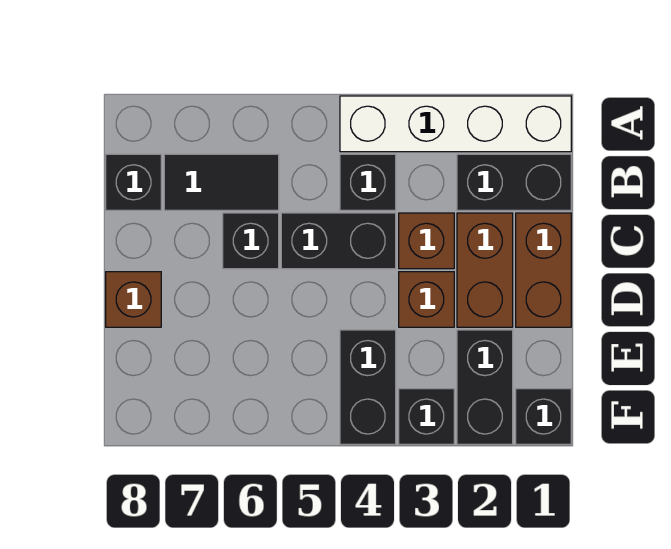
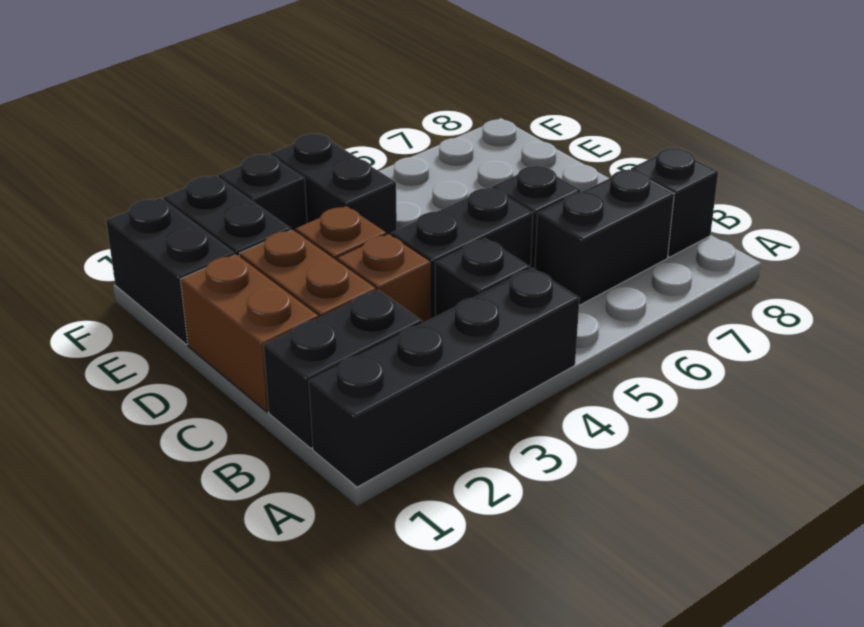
white 1x4 brick [340,96,571,152] -> black 1x4 brick [309,268,580,487]
black 1x2 tile [164,154,279,210] -> black 1x2 brick [535,169,674,305]
brown 1x1 brick [106,272,161,327] -> none
black 1x1 brick [516,389,571,444] -> black 1x2 brick [106,198,235,345]

